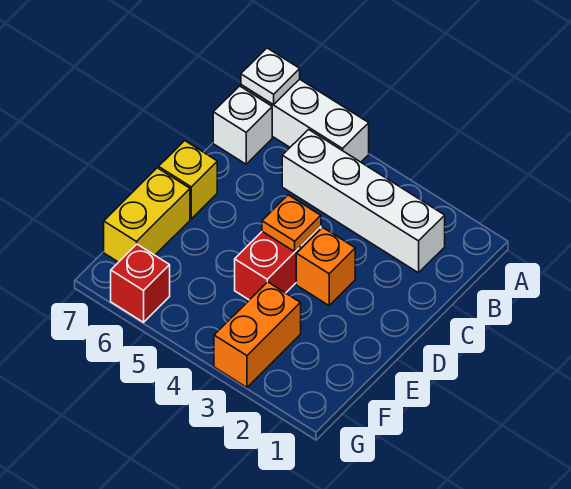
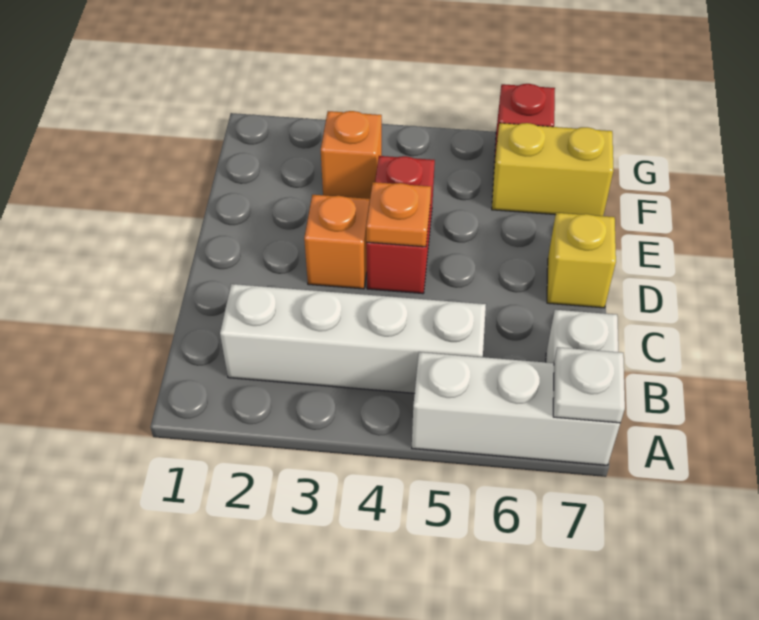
yellow 1x2 brick [104,168,190,262] -> yellow 1x2 brick turned to [492,123,614,216]
orange 1x2 brick [214,282,301,387] -> orange 1x1 brick [321,111,382,199]

